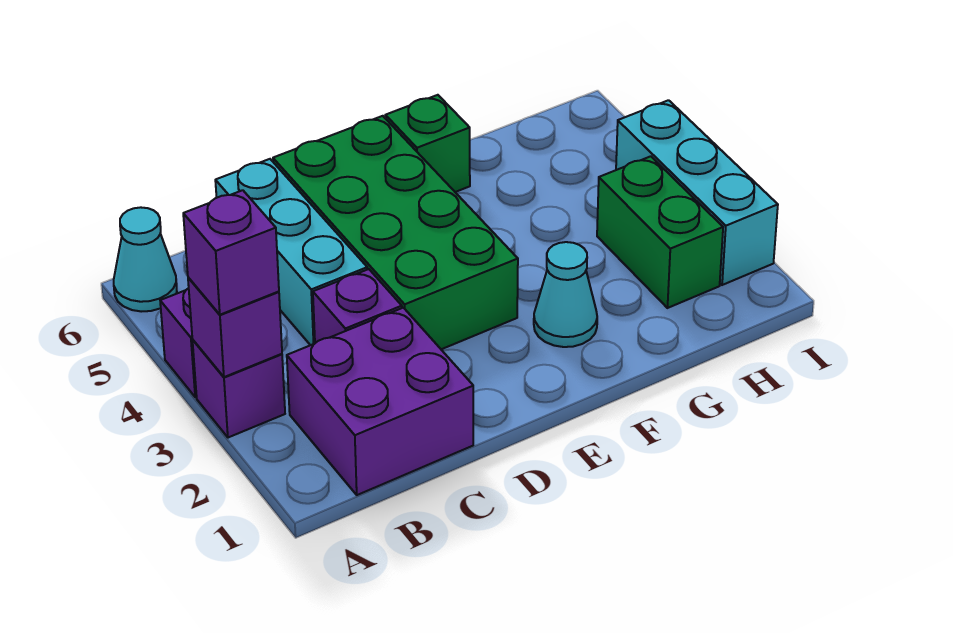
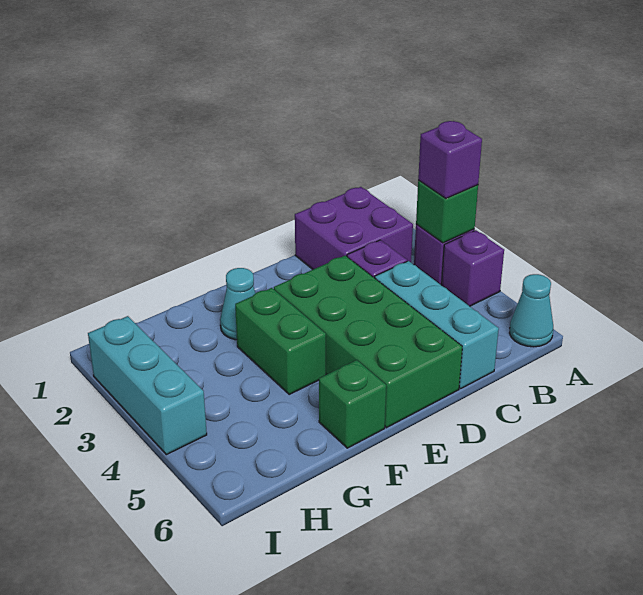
purple 1x1 brick [188,278,282,377] -> green 1x1 brick [416,180,478,243]
green 1x2 brick [597,156,723,308] -> green 1x2 brick moved to [235,288,326,394]

